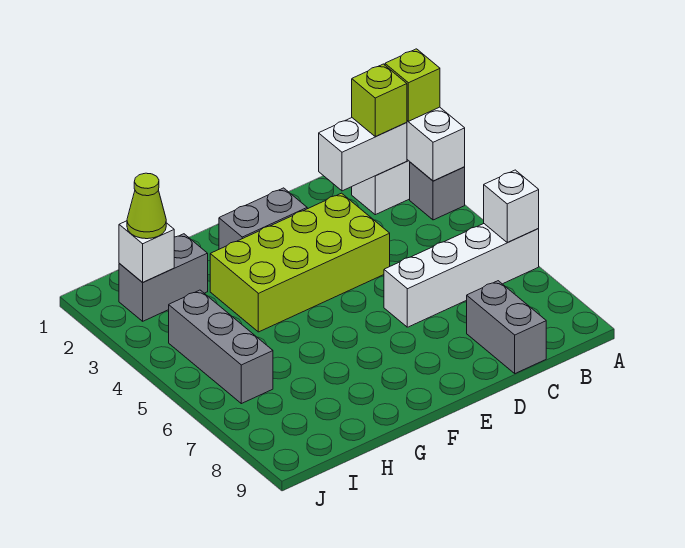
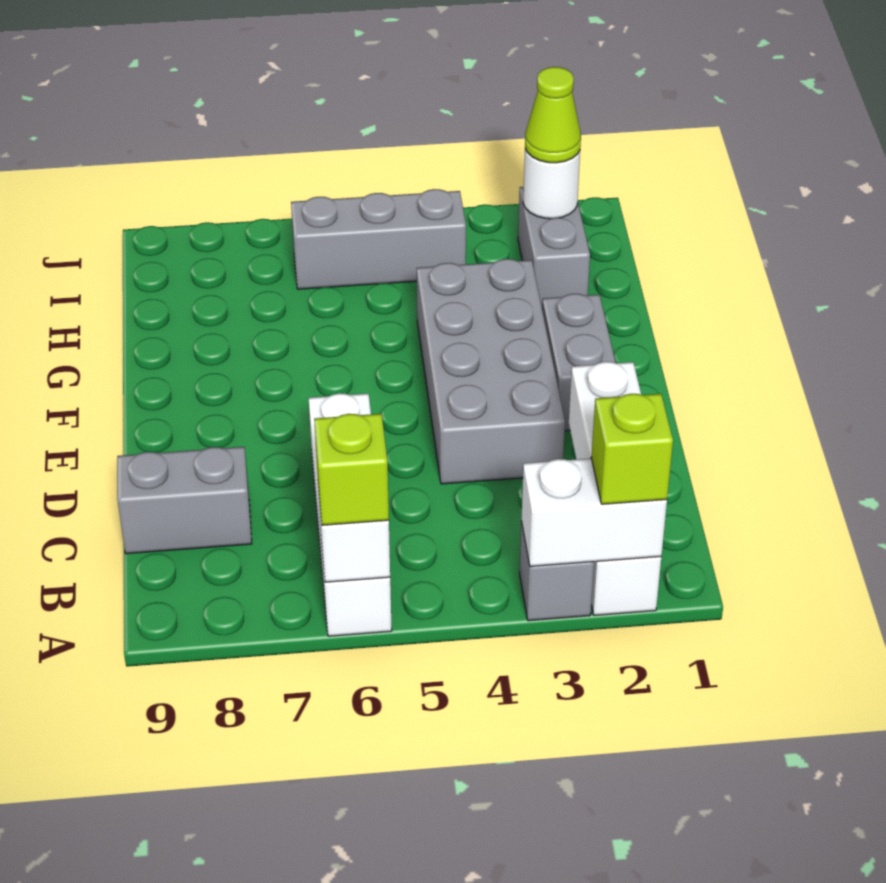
lime 1x1 brick [352,64,407,136] -> lime 1x1 brick moved to [314,414,389,525]
lime 2x4 brick [210,193,390,332] -> grey 2x4 brick [417,259,565,484]
white 1x1 brick [119,221,174,282] -> white 1x1 round brick [523,149,580,219]

